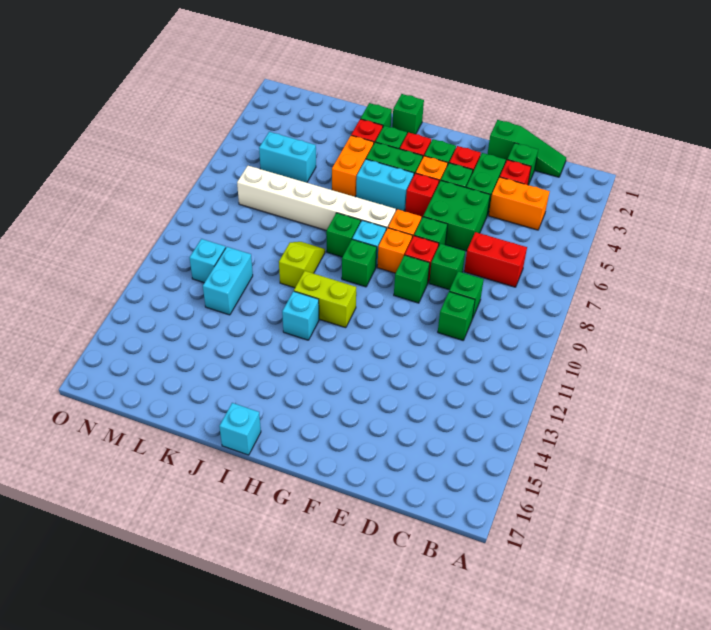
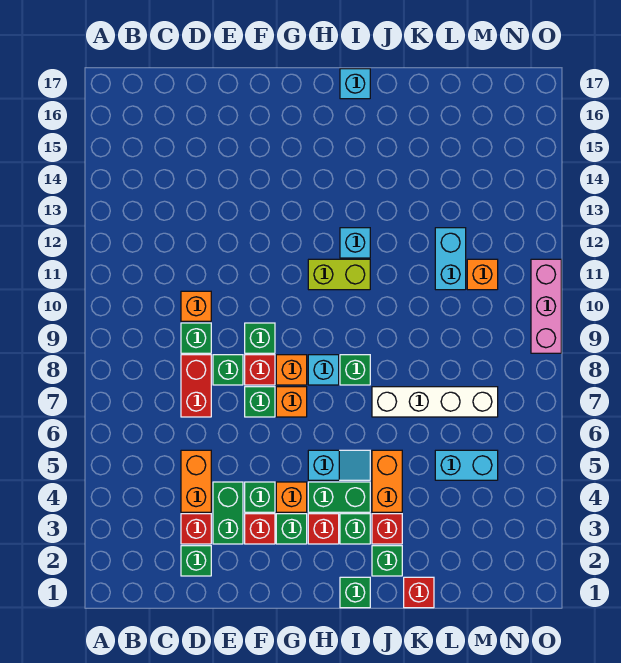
green 1x3 slope [488,120,566,177] -> none
orange 1x2 brick [489,177,550,230] -> orange 1x2 brick turned to [181,450,211,512]
red 1x2 brick [464,232,527,287] -> red 1x2 brick turned to [181,355,211,417]
green 1x1 brick [438,292,475,340] -> orange 1x1 brick [181,291,211,321]
green 2x2 brick [423,181,490,251] -> none
red 1x1 brick [405,173,439,217] -> red 1x1 brick moved to [404,577,434,608]
cyan 1x2 brick [356,159,414,211] -> cyan 1x2 slope [308,450,370,480]
white 1x6 brick [237,166,396,231] -> white 1x4 brick [372,387,498,417]
green 1x1 brick [342,239,377,287] -> none
lime 1x2 slope [279,242,325,288] -> none
cyan 1x1 brick [189,239,226,283] -> orange 1x1 brick [467,259,498,290]
none -> pink 1x3 brick [531,259,561,353]

